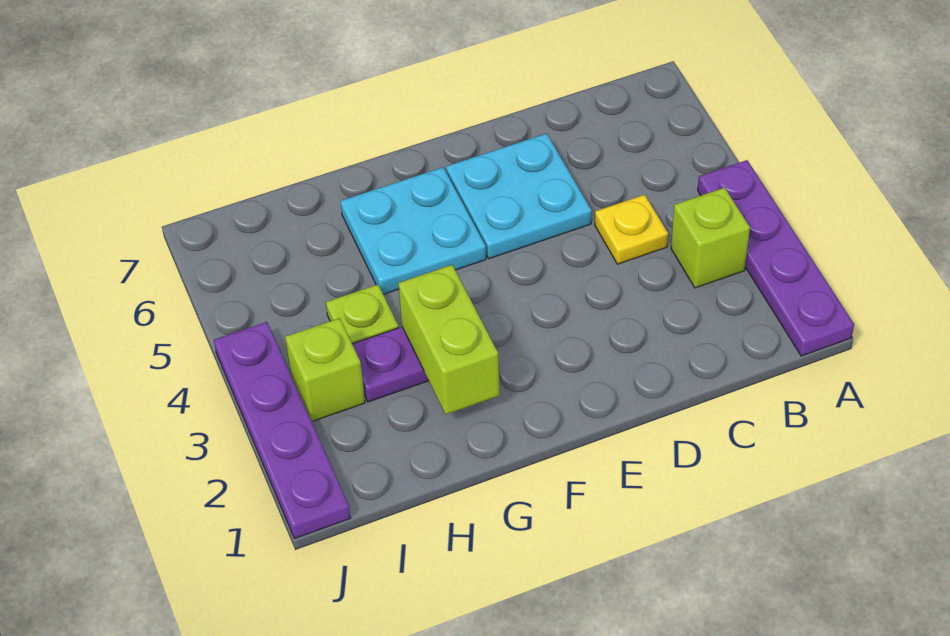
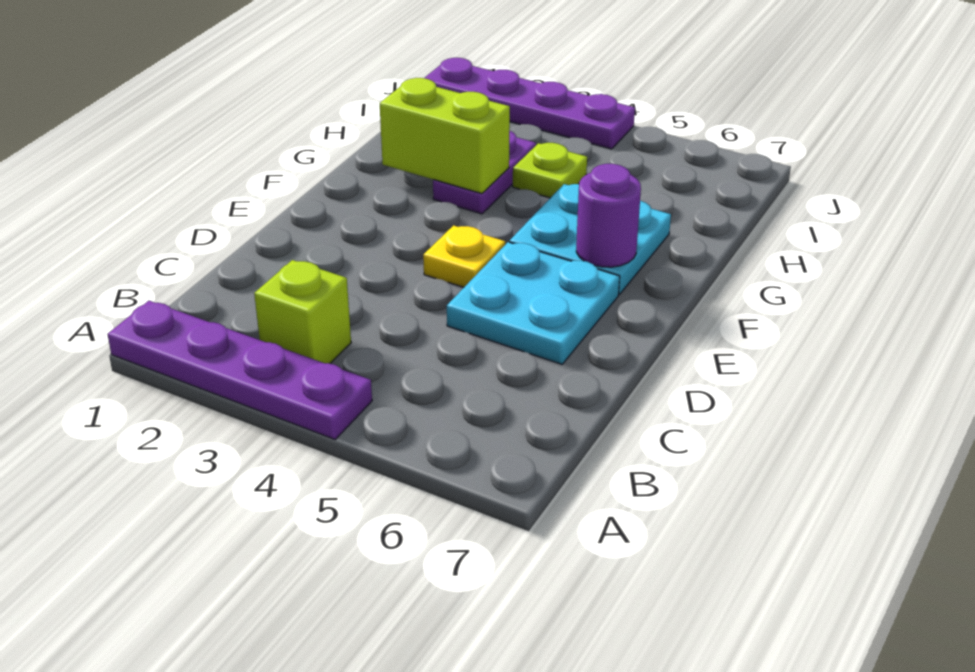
yellow 1x1 plate [595,195,668,264] -> yellow 1x1 plate moved to [423,225,505,287]
none -> purple 1x1 round brick [576,164,641,267]
lime 1x1 brick [285,318,365,421] -> none

